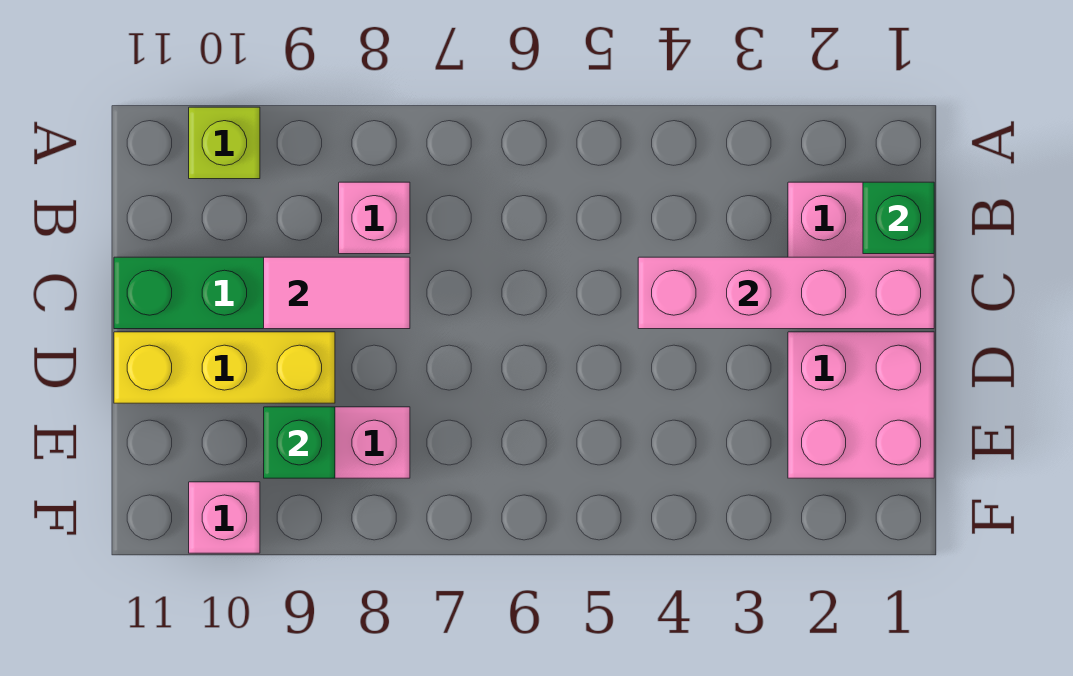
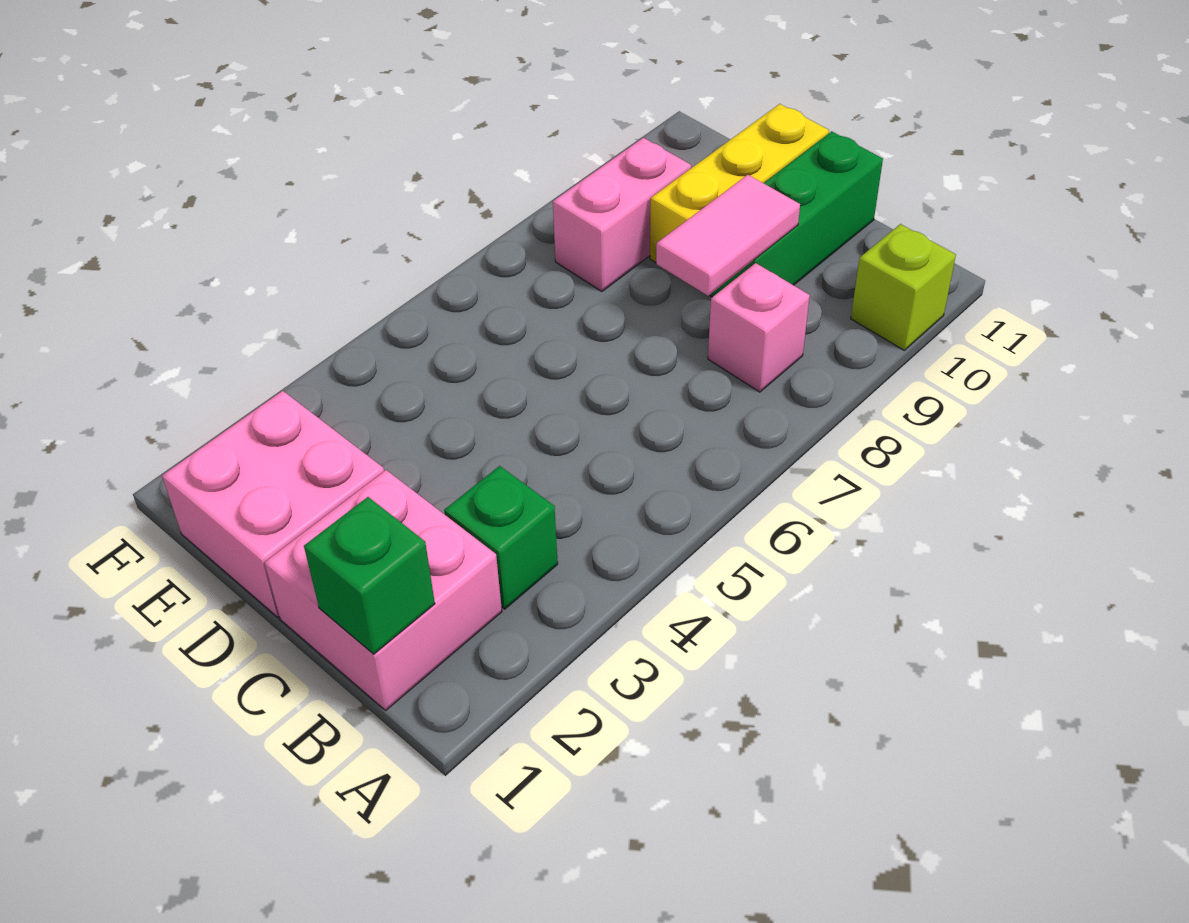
pink 1x4 brick [638,257,934,329] -> none
green 1x1 brick [264,407,335,478] -> green 1x1 brick moved to [444,466,558,609]
pink 1x1 brick [189,482,260,553] -> none

